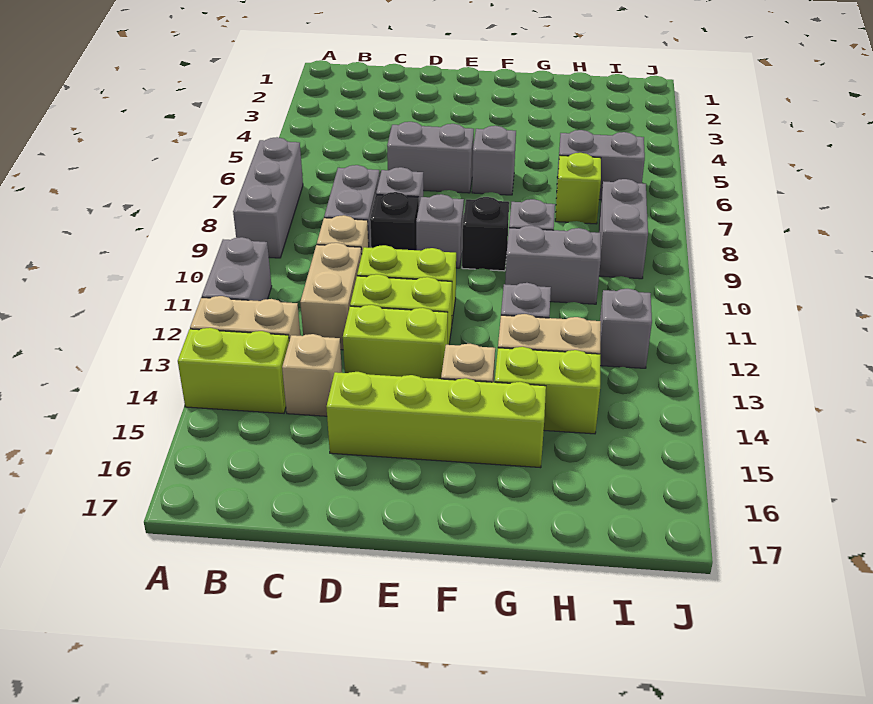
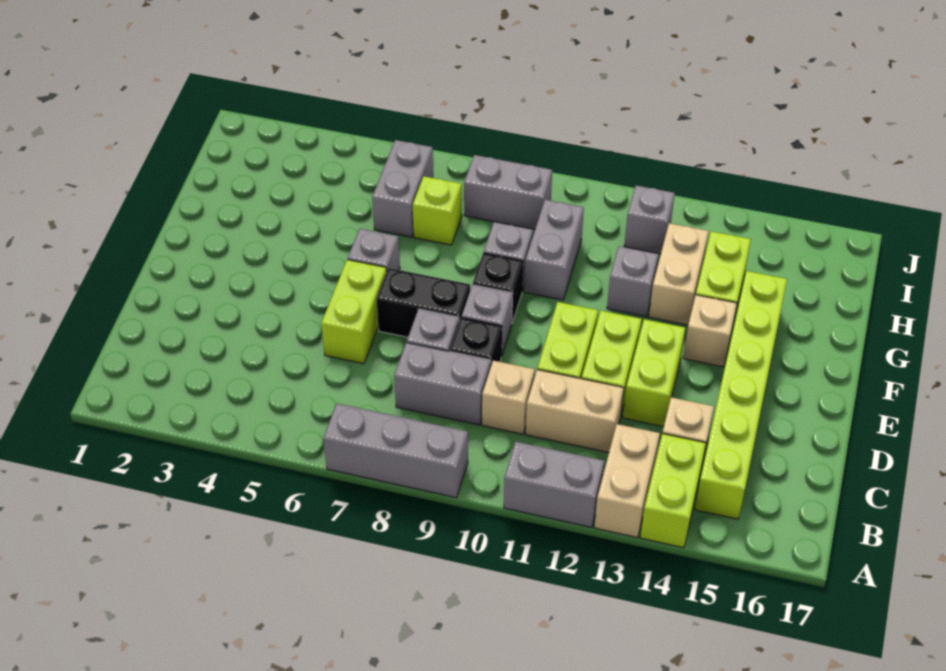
grey 1x2 brick [387,122,474,193] -> lime 1x2 brick [321,260,387,364]
lime 1x4 brick [326,372,546,468] -> lime 1x6 brick [695,271,787,519]
none -> black 1x2 brick [377,268,470,337]

